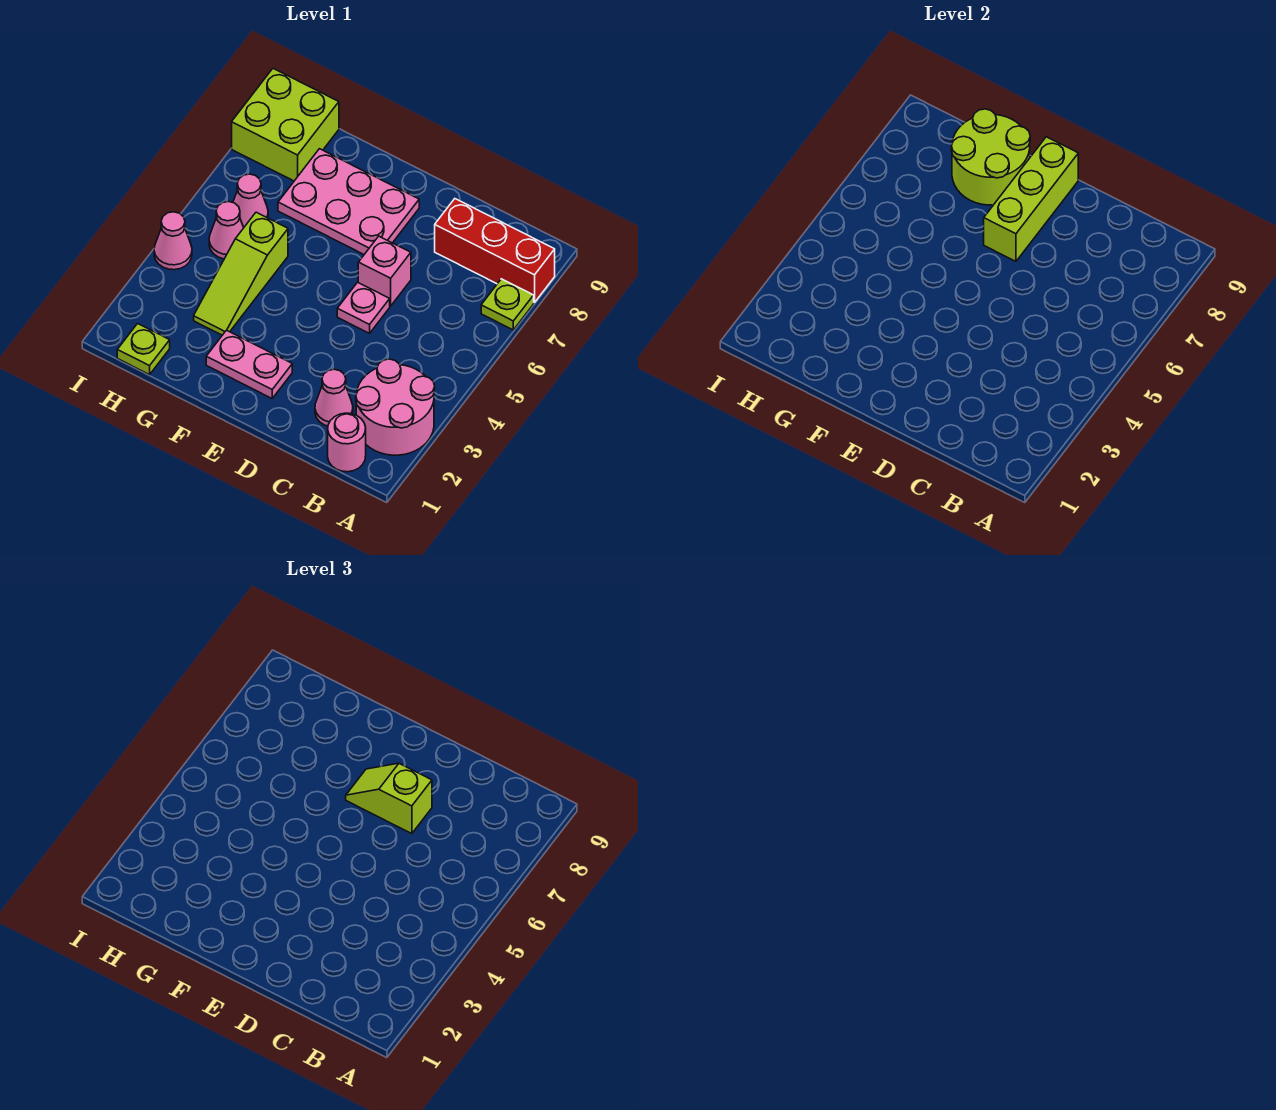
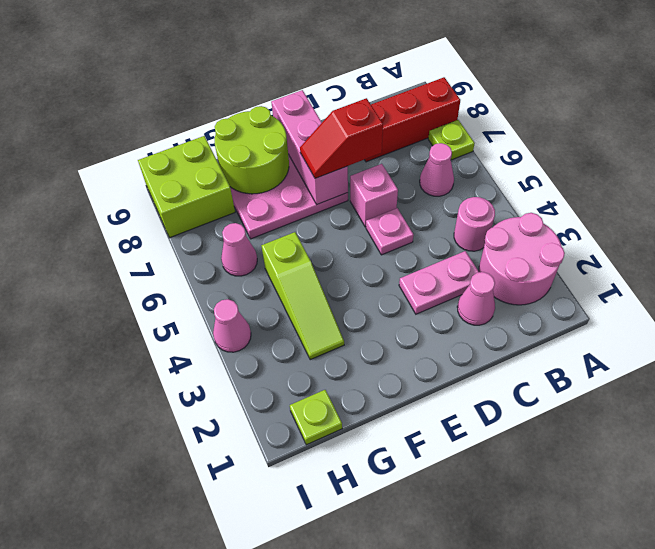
pink 1x1 round brick [328,413,366,472] -> pink 1x1 round brick moved to [454,197,495,251]
lime 1x2 slope [346,763,432,834] -> red 1x2 slope [300,98,383,178]
pink 1x2 plate [206,330,292,398] -> pink 1x2 plate moved to [399,251,479,314]
lime 1x3 brick [984,137,1078,261] -> pink 1x3 brick [271,90,348,204]
pink 1x1 cone [209,202,244,259] -> pink 1x1 cone moved to [420,143,454,196]

